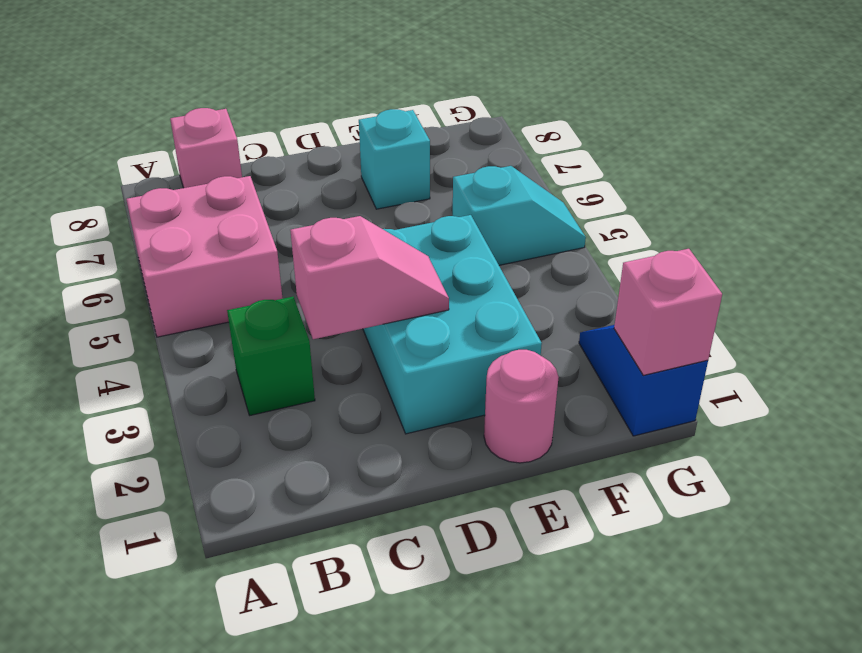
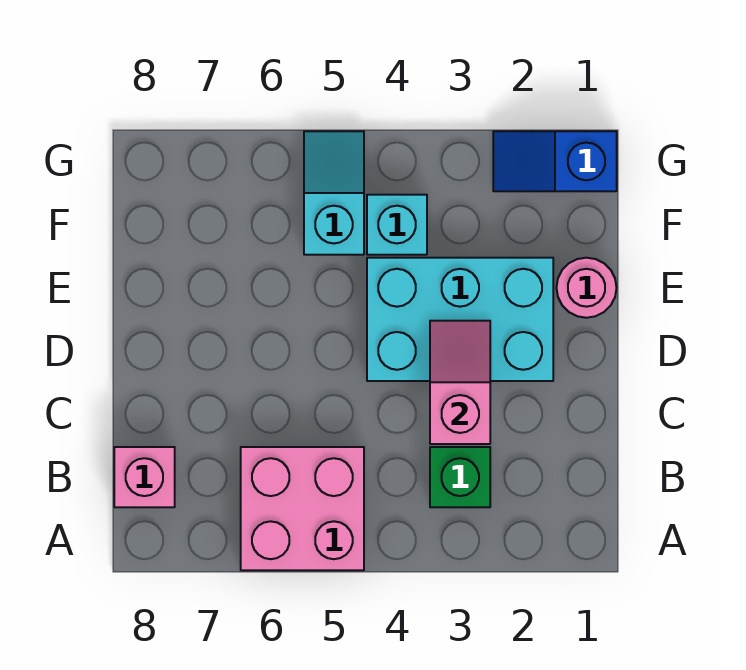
cyan 1x1 brick [359,109,430,209] -> cyan 1x1 brick moved to [367,195,427,255]
pink 1x1 brick [614,249,722,375] -> none

